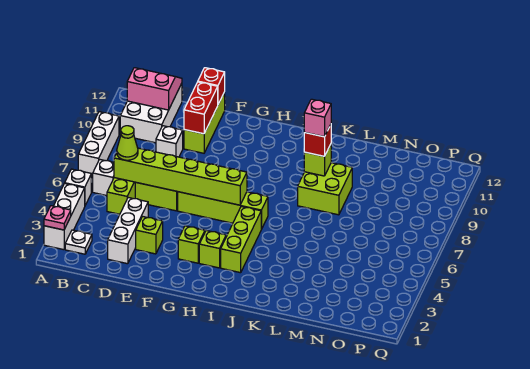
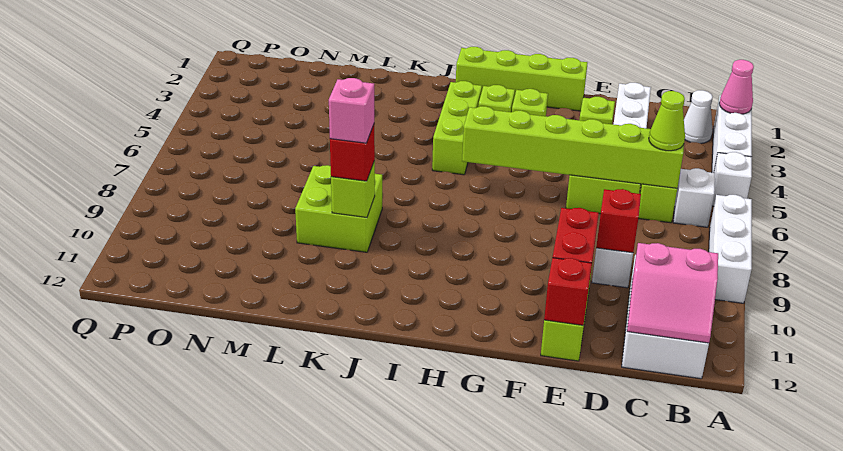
pink 1x1 plate [44,206,71,230] -> pink 1x1 cone [719,60,754,114]
white 1x1 plate [65,230,92,254] -> white 1x1 cone [684,90,713,143]
none -> red 1x1 brick [596,189,641,253]
lime 1x4 brick [178,192,268,229] -> lime 1x4 brick moved to [456,47,587,111]

